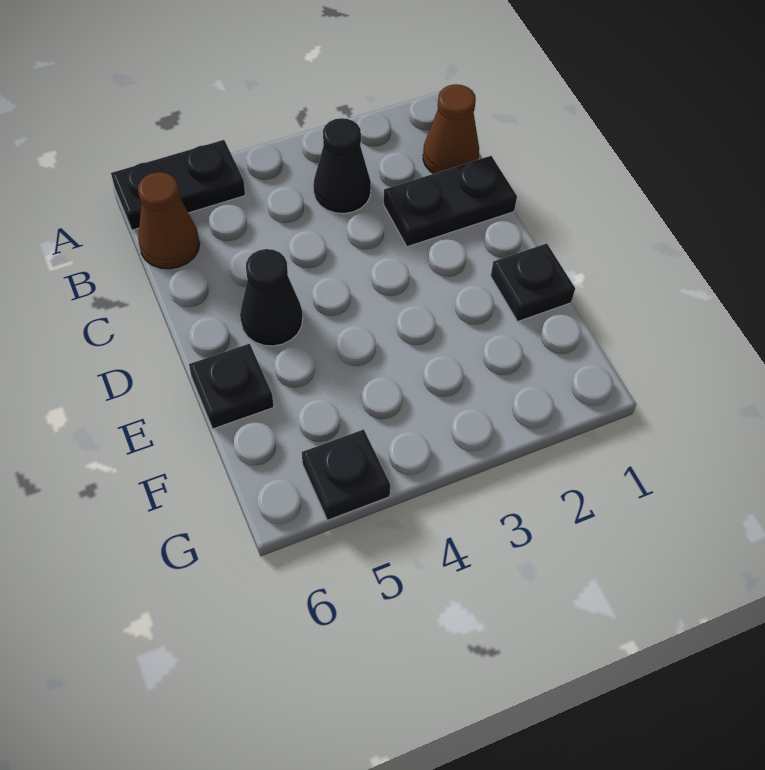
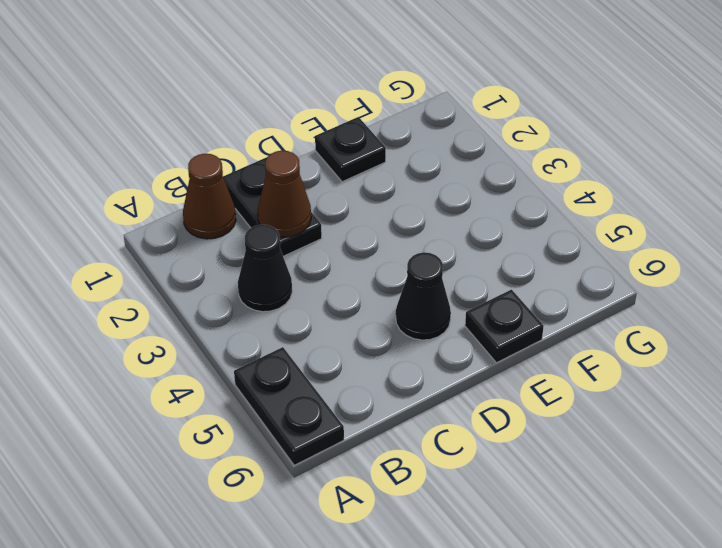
brown 1x1 cone [138,172,200,269] -> brown 1x1 cone moved to [258,151,311,237]
black 1x1 plate [302,429,390,520] -> none

